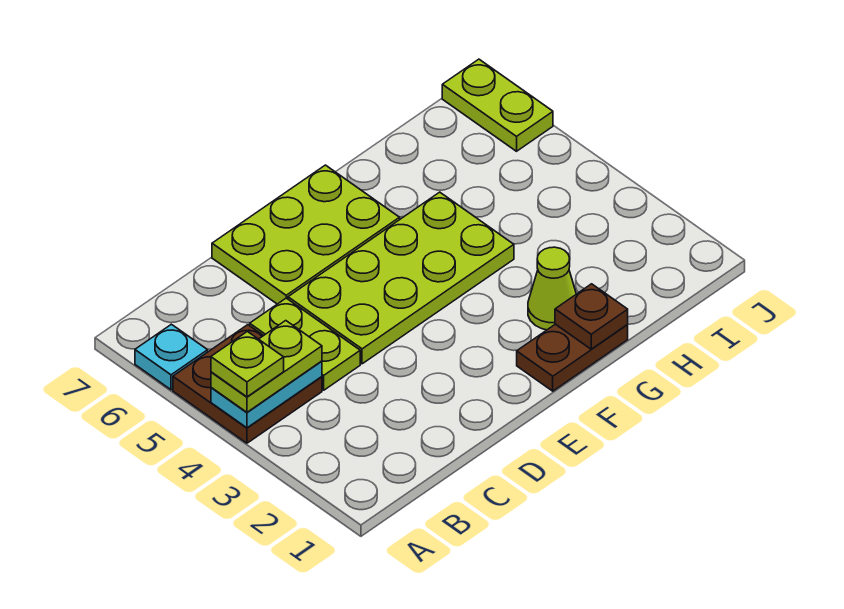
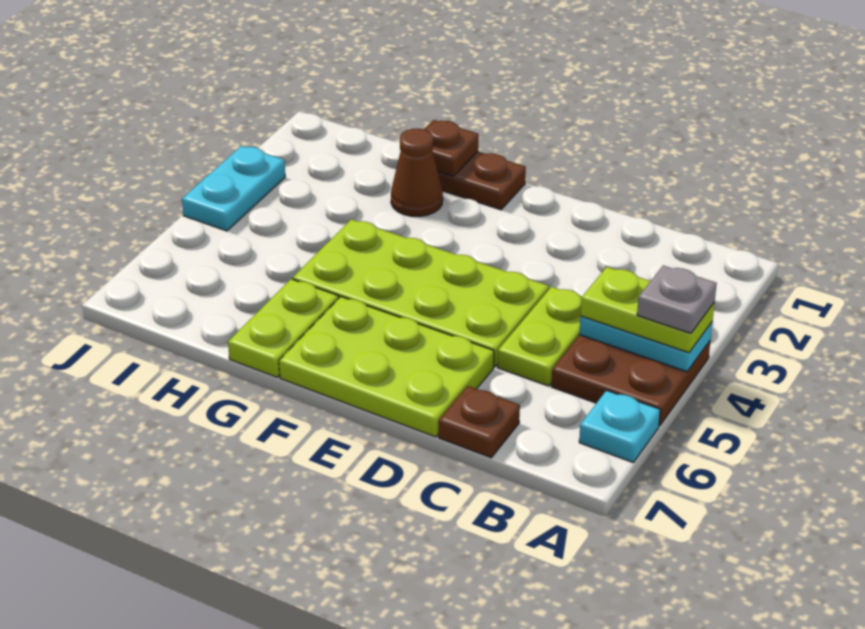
lime 1x1 plate [211,332,284,397] -> grey 1x1 plate [637,265,717,333]
none -> brown 1x1 plate [439,386,520,458]
lime 1x1 cone [528,247,576,330] -> brown 1x1 cone [391,129,443,216]
none -> cyan 1x2 plate [182,146,285,231]
lime 1x2 plate [442,59,553,151] -> lime 1x2 plate moved to [228,279,339,377]

